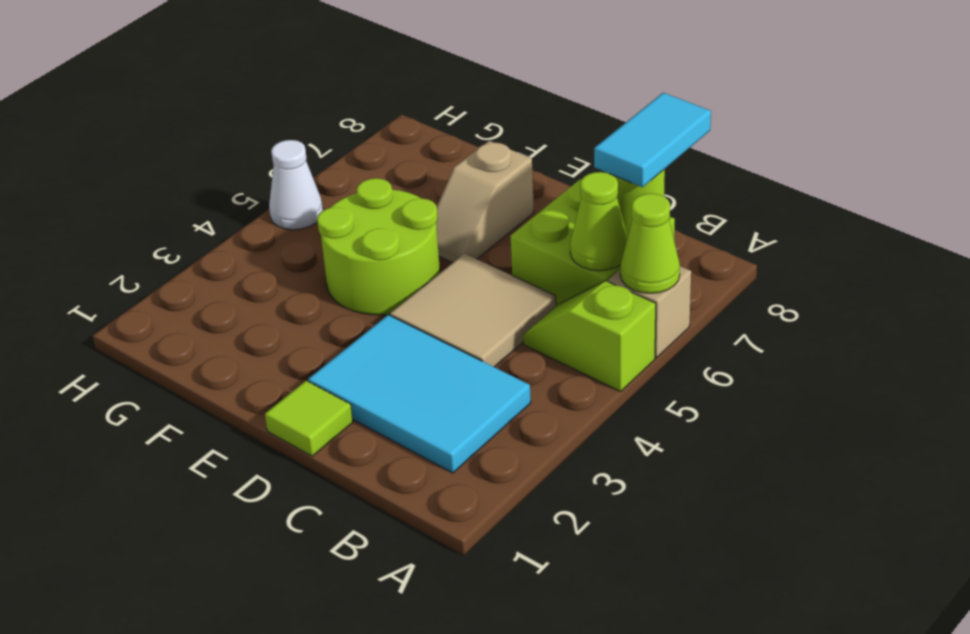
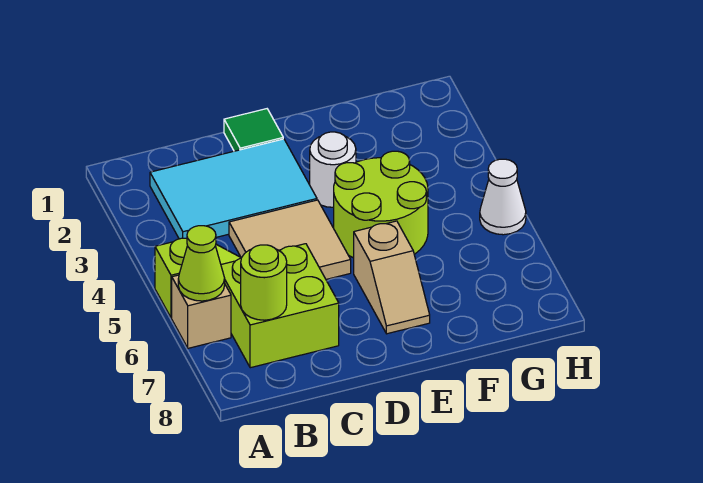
lime 1x1 cone [570,172,628,271] -> none
cyan 1x2 tile [594,93,711,187] -> none
lime 1x1 tile [265,381,353,456] -> green 1x1 tile [224,109,283,151]
none -> white 1x1 round brick [310,132,356,207]
tan 1x2 slope [436,141,534,263] -> tan 1x2 slope turned to [354,221,430,334]

